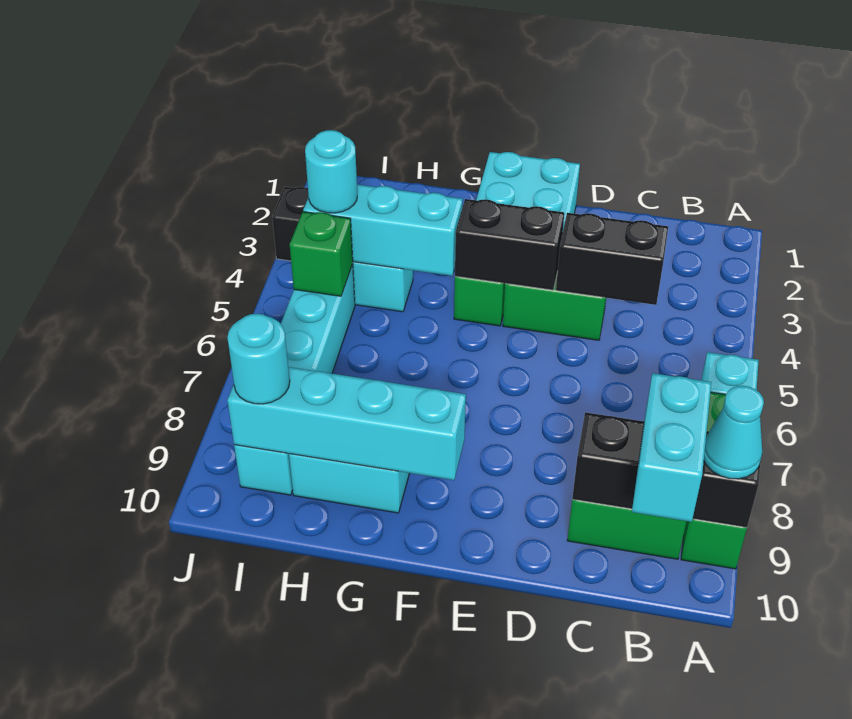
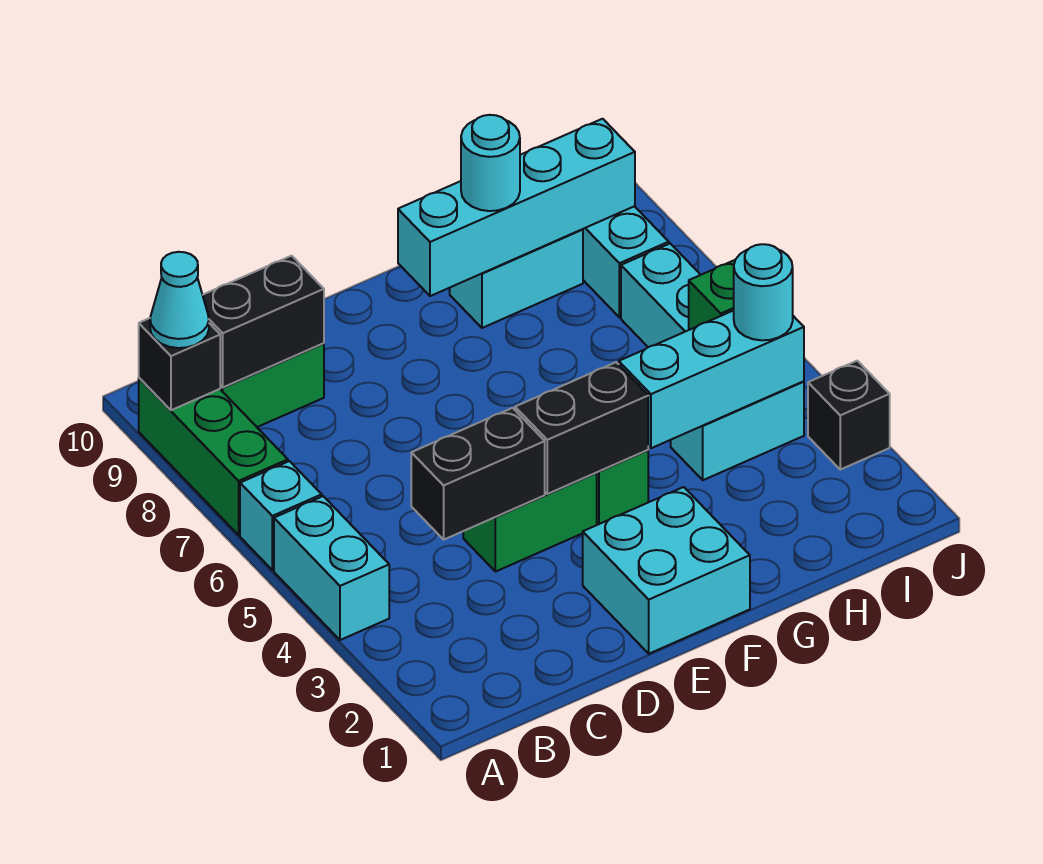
cyan 1x2 brick [632,373,711,522] -> cyan 1x2 brick moved to [274,496,389,640]
cyan 1x1 round brick [227,314,290,404] -> cyan 1x1 round brick moved to [461,115,520,211]

